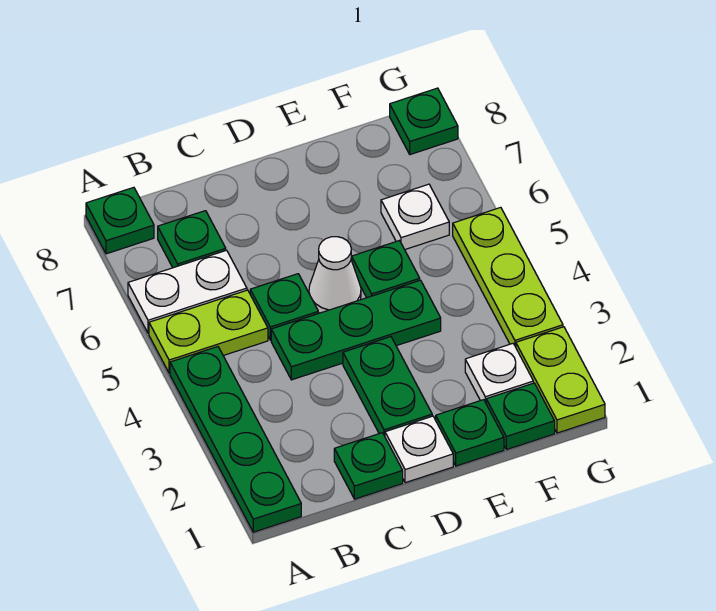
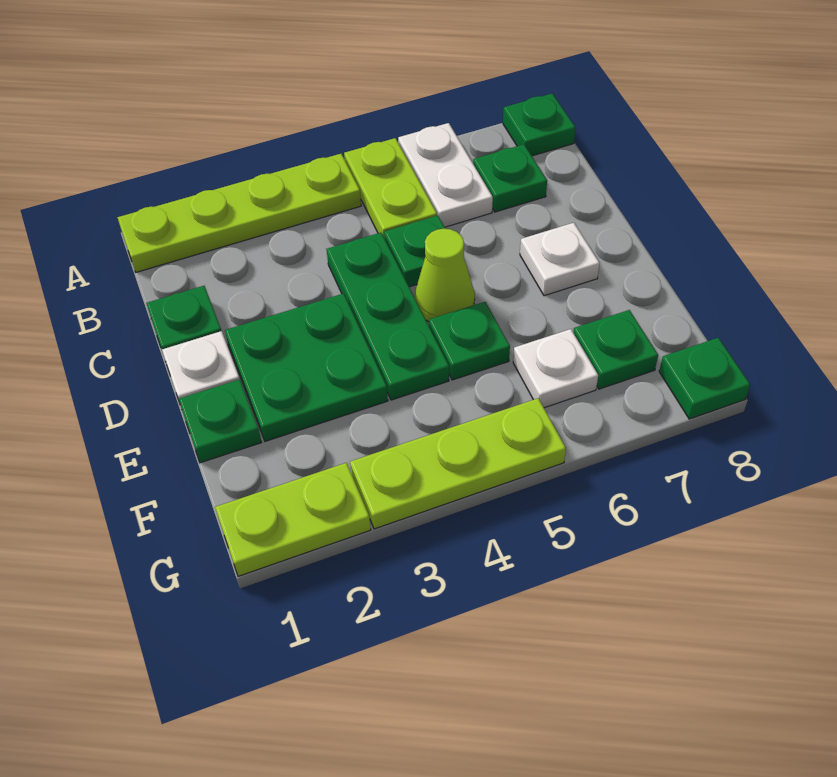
green 1x4 plate [170,347,301,532] -> lime 1x4 plate [117,154,361,272]
green 1x2 plate [343,337,432,436] -> green 2x2 plate [225,293,388,441]
white 1x1 cone [309,237,361,313] -> lime 1x1 cone [415,229,475,322]
green 1x1 plate [486,383,555,450] -> green 1x1 plate moved to [573,310,658,389]
white 1x1 plate [465,344,533,403] -> white 1x1 plate moved to [520,223,600,296]

